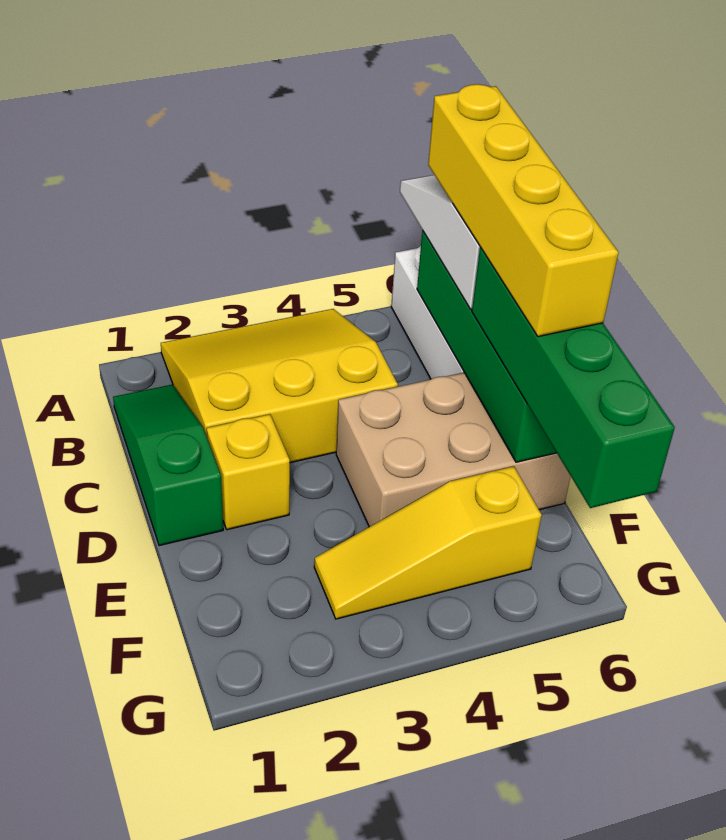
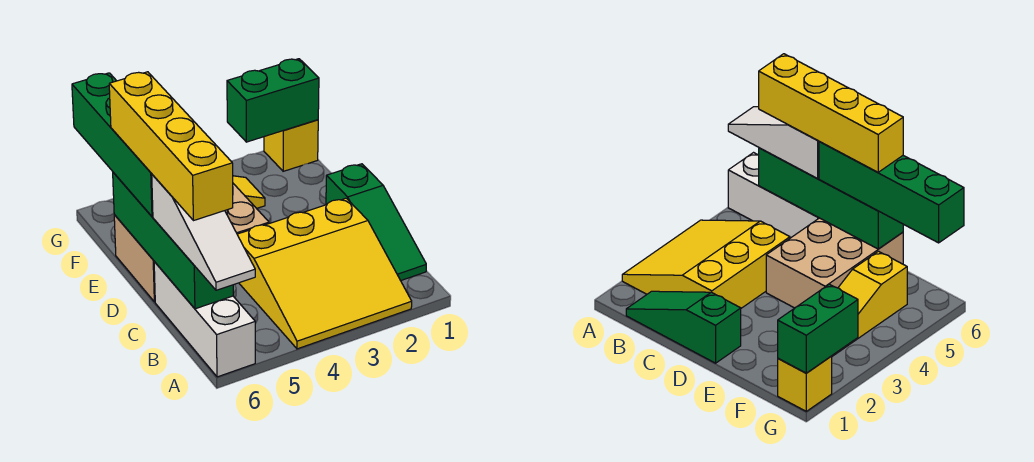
yellow 1x1 brick [207,414,290,530] -> yellow 1x1 brick moved to [264,120,318,171]
none -> green 1x2 brick [227,59,319,142]

